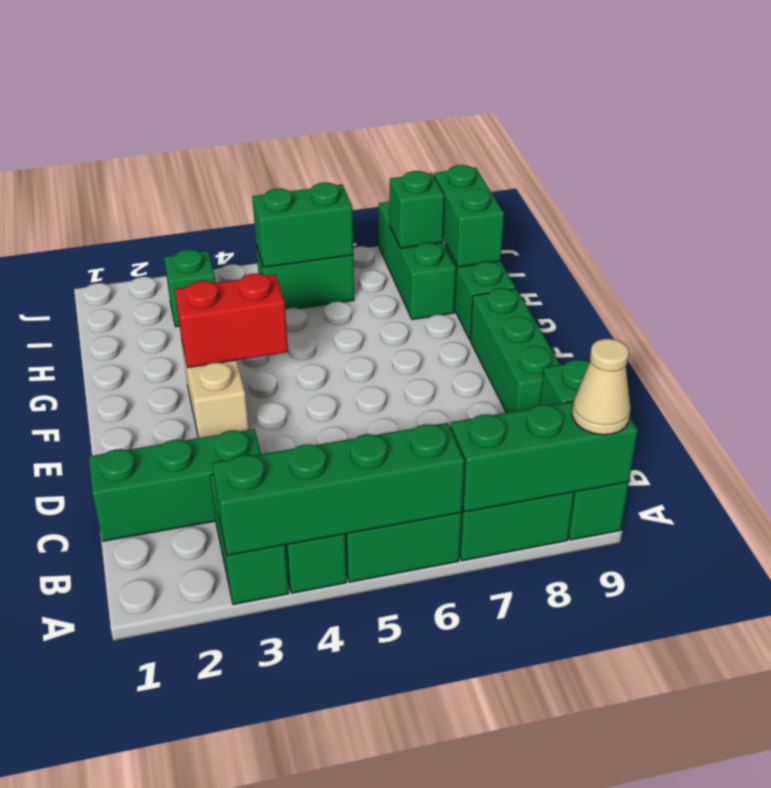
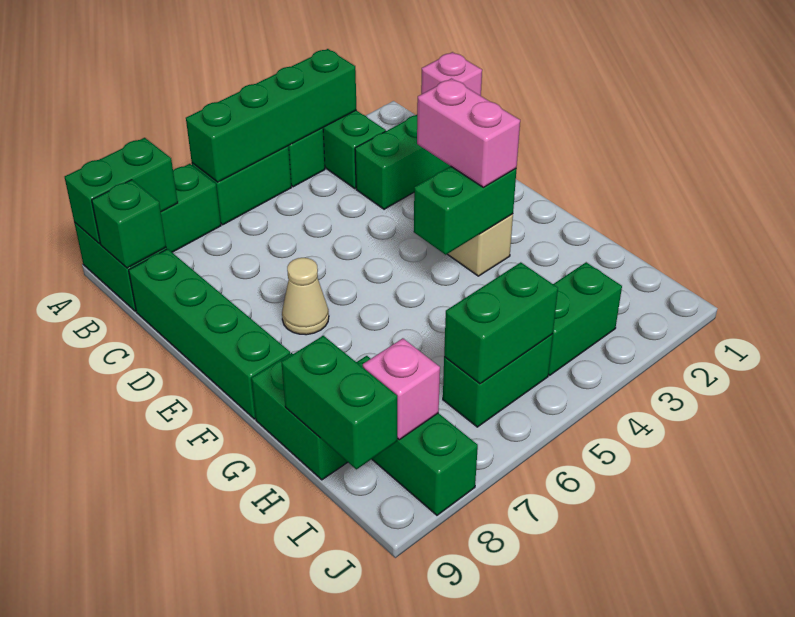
green 1x3 brick [450,401,638,512] -> green 1x2 brick [65,138,178,244]
tan 1x1 cone [572,339,630,435] -> tan 1x1 cone moved to [282,258,329,335]
none -> pink 1x1 brick [421,52,482,96]
green 1x3 brick [470,288,561,413] -> green 1x4 brick [129,249,290,419]
none -> pink 1x2 brick [417,79,520,187]
red 1x2 brick [175,274,288,368] -> green 1x2 brick [414,166,517,255]
green 1x1 brick [164,250,215,327] -> green 1x2 brick [548,262,622,375]
green 1x1 brick [390,171,444,248] -> pink 1x1 brick [363,338,440,440]

